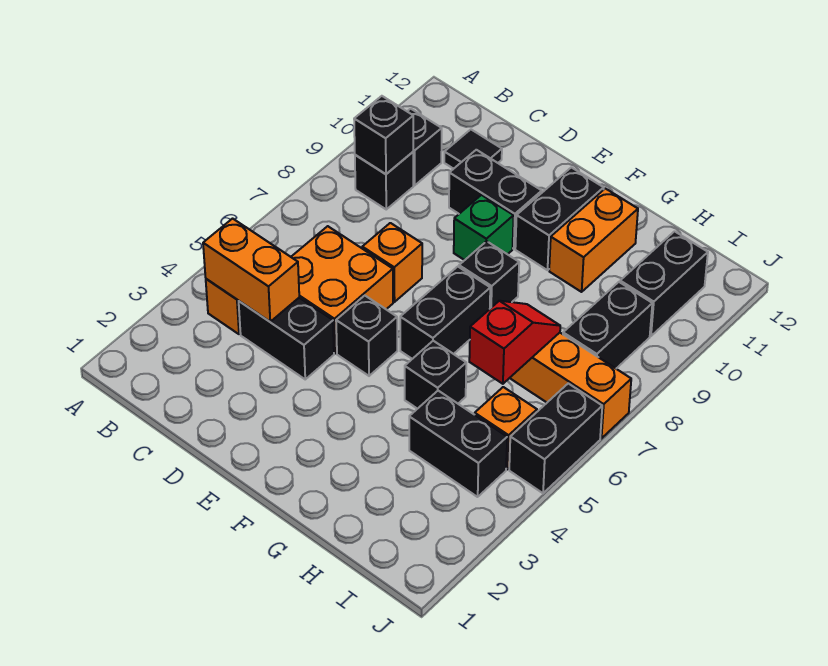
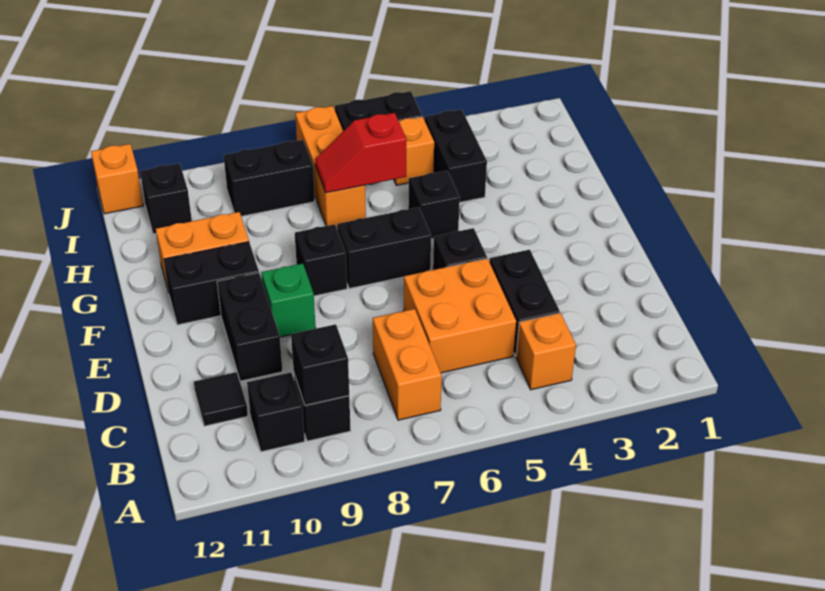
orange 1x2 brick [203,219,299,322] -> orange 1x2 brick moved to [373,309,442,420]
orange 1x1 brick [362,223,422,302] -> orange 1x1 brick moved to [91,144,143,214]
black 1x2 brick [620,231,708,336] -> black 1x1 brick [140,163,192,234]

